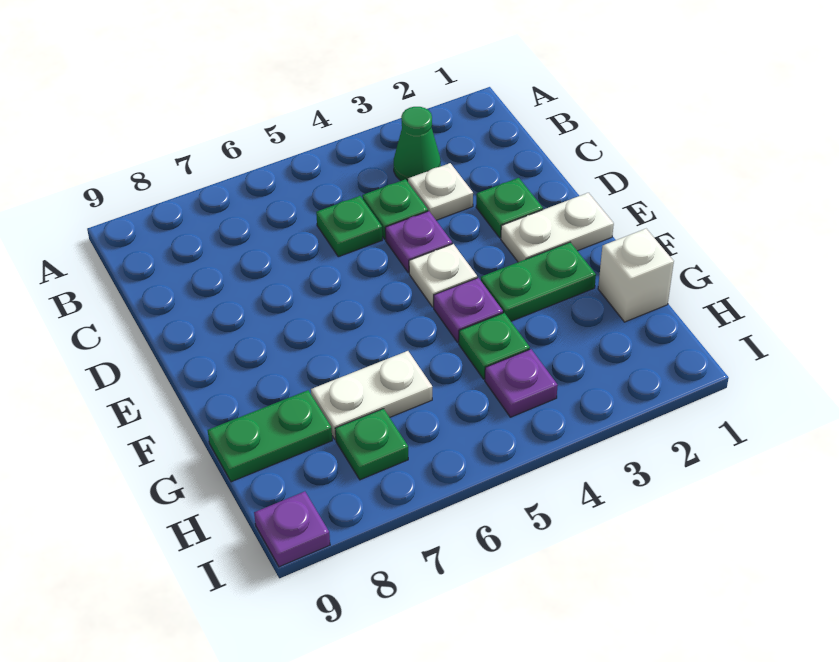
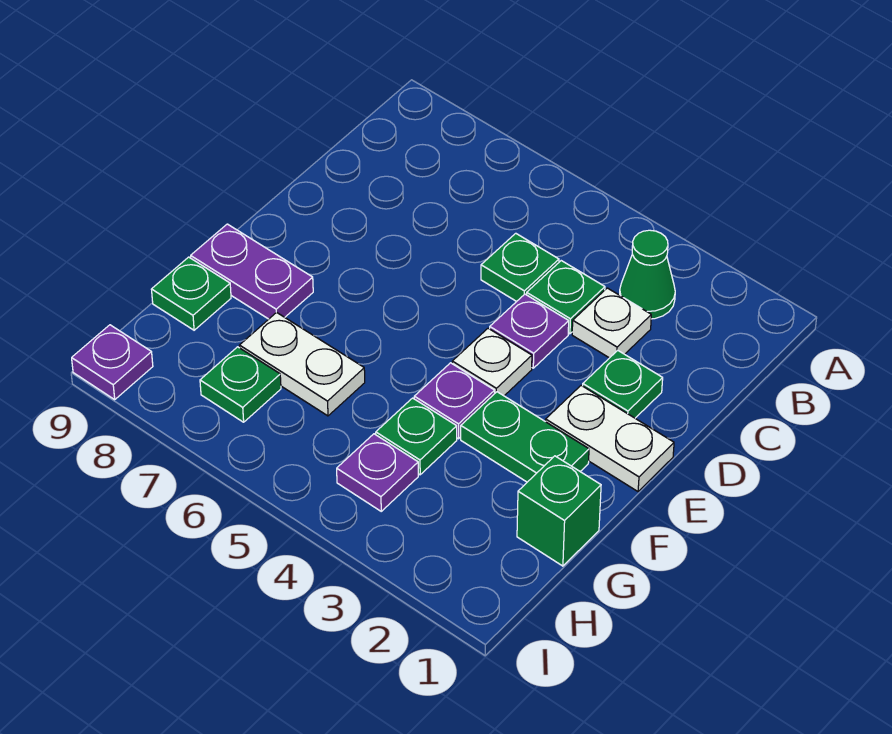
none -> purple 1x2 plate [191,224,313,319]
white 1x1 brick [598,229,674,322] -> green 1x1 brick [517,456,601,566]
green 1x2 plate [208,390,332,482] -> green 1x1 plate [151,257,231,330]

